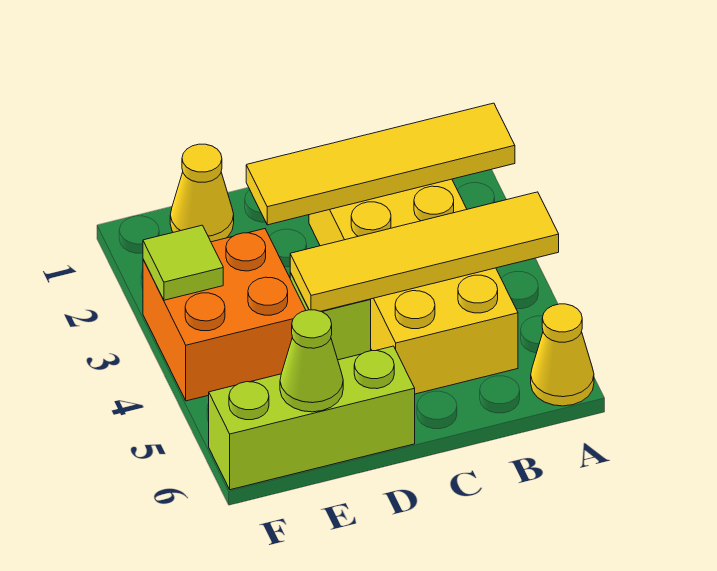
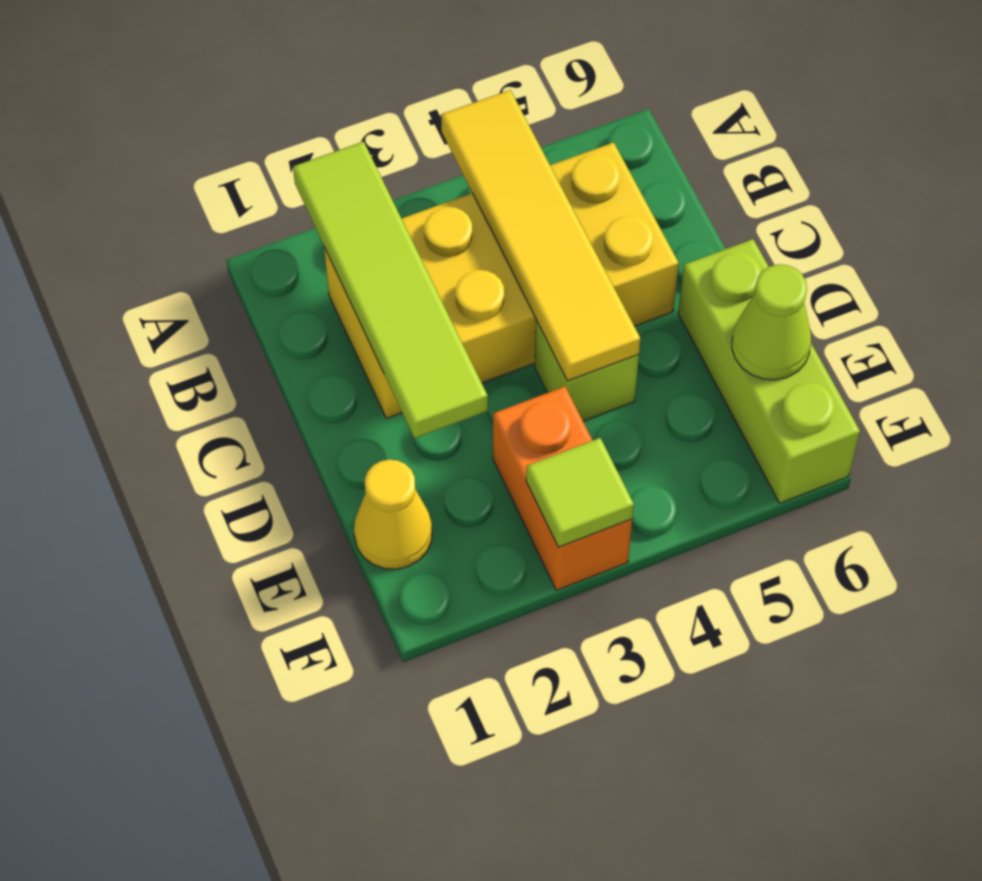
yellow 1x4 tile [246,103,515,225] -> lime 1x4 tile [293,142,488,438]
yellow 1x1 cone [531,304,594,406] -> none
orange 2x2 brick [143,229,306,401] -> orange 1x2 brick [493,386,632,590]

